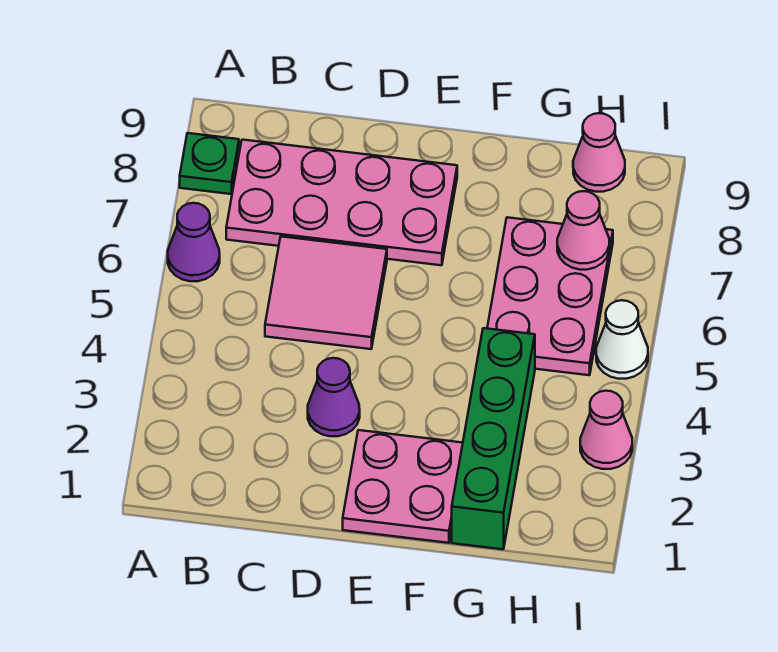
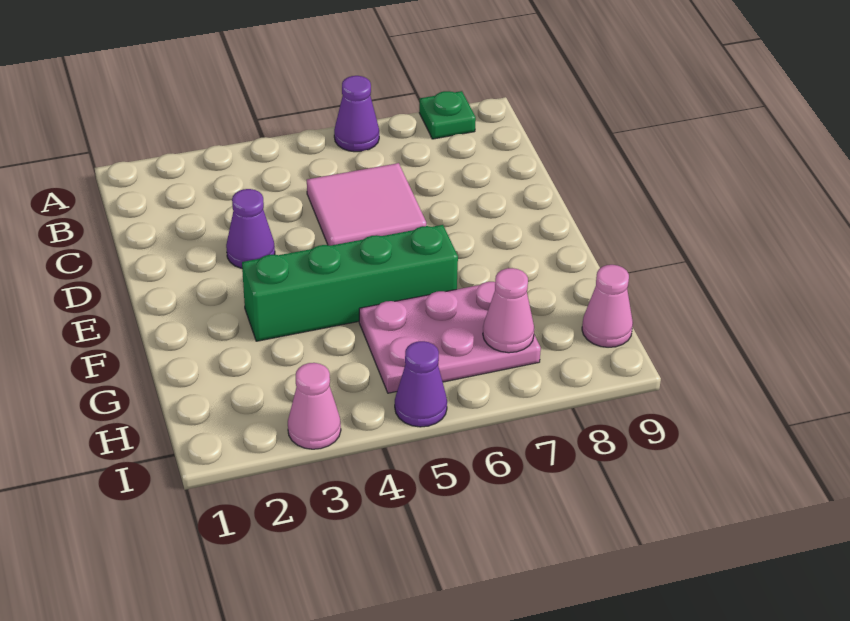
pink 2x4 plate [226,140,457,265] -> none
pink 2x2 plate [343,430,463,543] -> none
green 1x4 brick [452,328,535,549] -> green 1x4 brick moved to [242,225,458,341]
white 1x1 cone [596,300,648,379] -> purple 1x1 cone [395,341,447,427]

